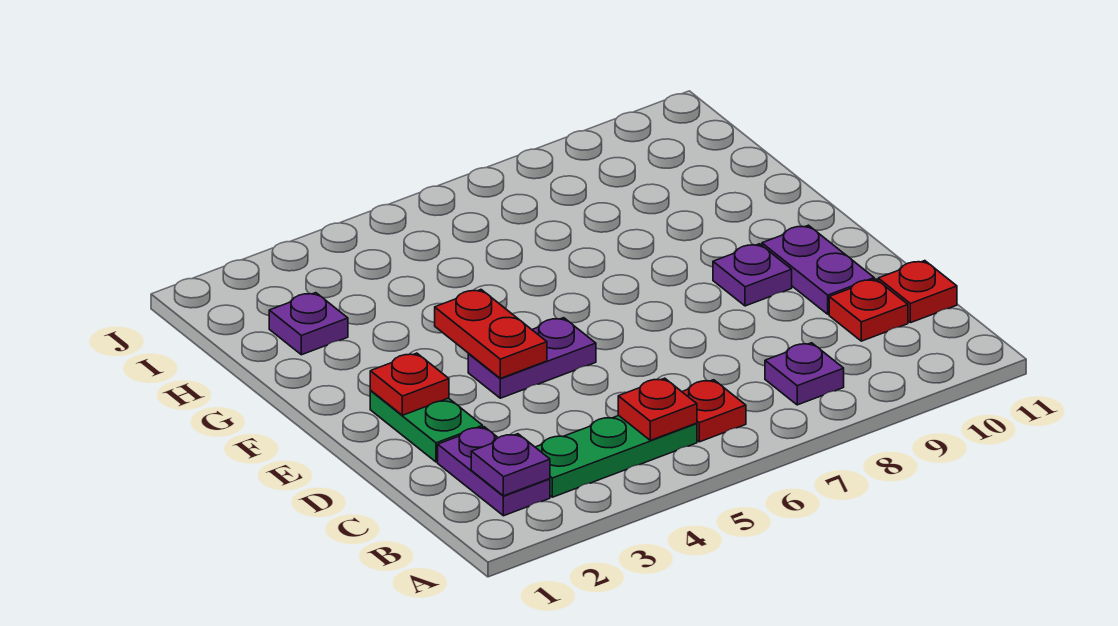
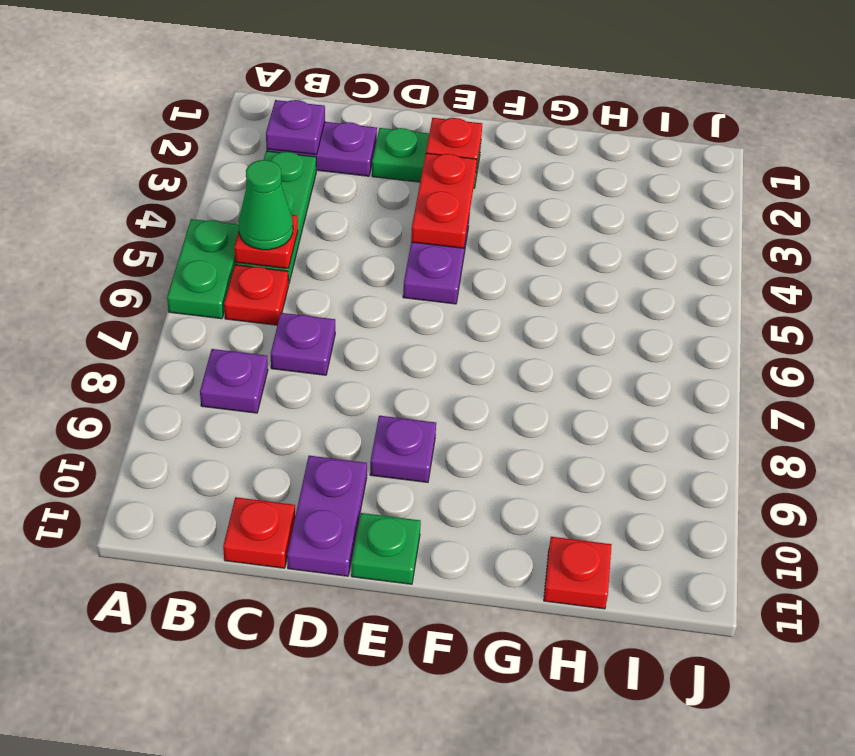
none -> green 1x2 plate [167,219,239,319]
none -> green 1x1 cone [239,160,293,250]
red 1x1 plate [829,279,908,341] -> red 1x1 plate moved to [544,537,612,609]
purple 1x2 plate [762,225,874,314] -> purple 1x2 plate turned to [287,456,367,576]
red 1x2 plate [435,290,547,378] -> red 1x2 plate turned to [411,153,477,248]
none -> green 1x1 plate [351,513,421,584]
purple 1x1 plate [269,293,348,355] -> purple 1x1 plate moved to [271,313,335,375]

